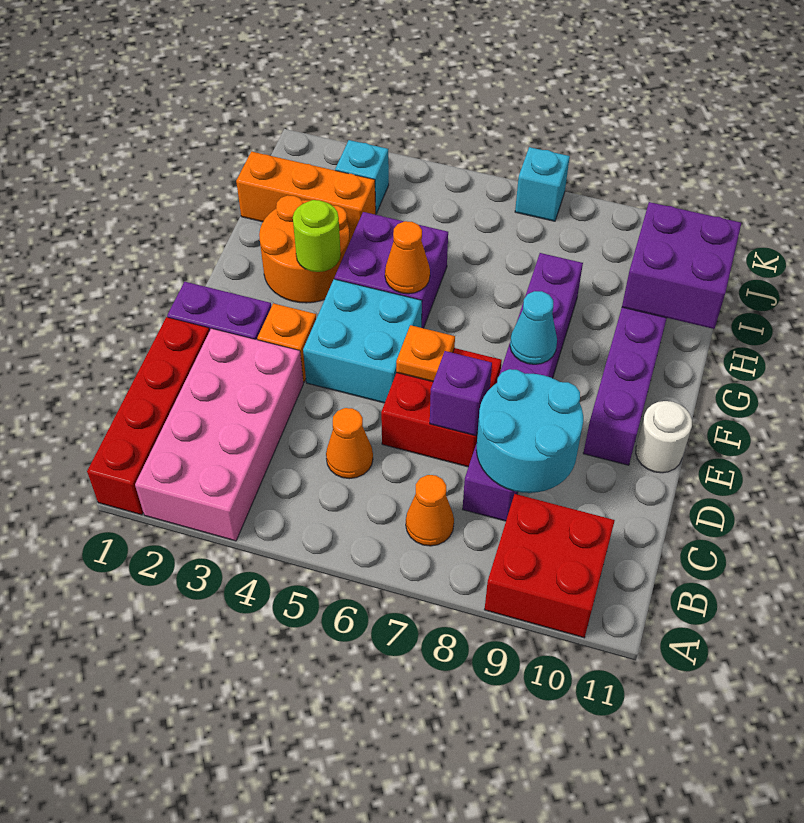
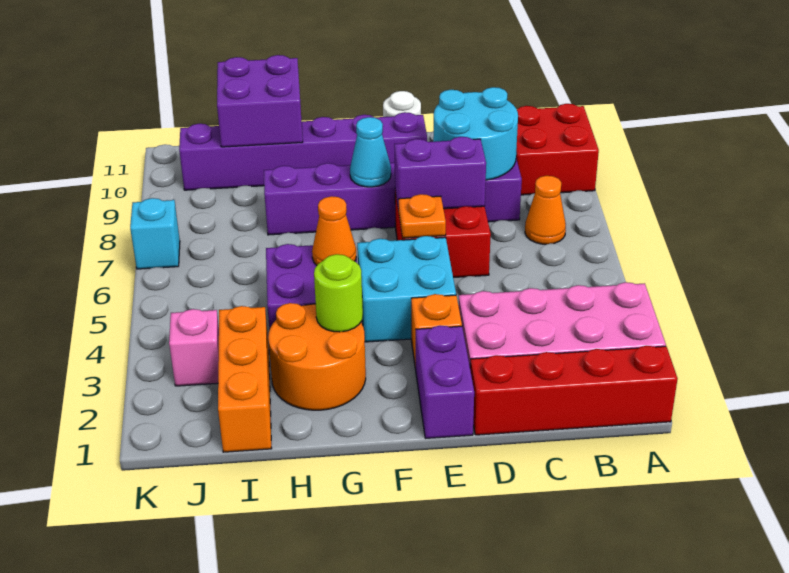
orange 1x1 cone [326,408,373,479] -> none
purple 1x1 brick [430,351,492,436] -> purple 1x2 brick [394,137,486,211]
cyan 1x1 brick [335,140,389,213] -> pink 1x1 brick [169,309,219,386]

